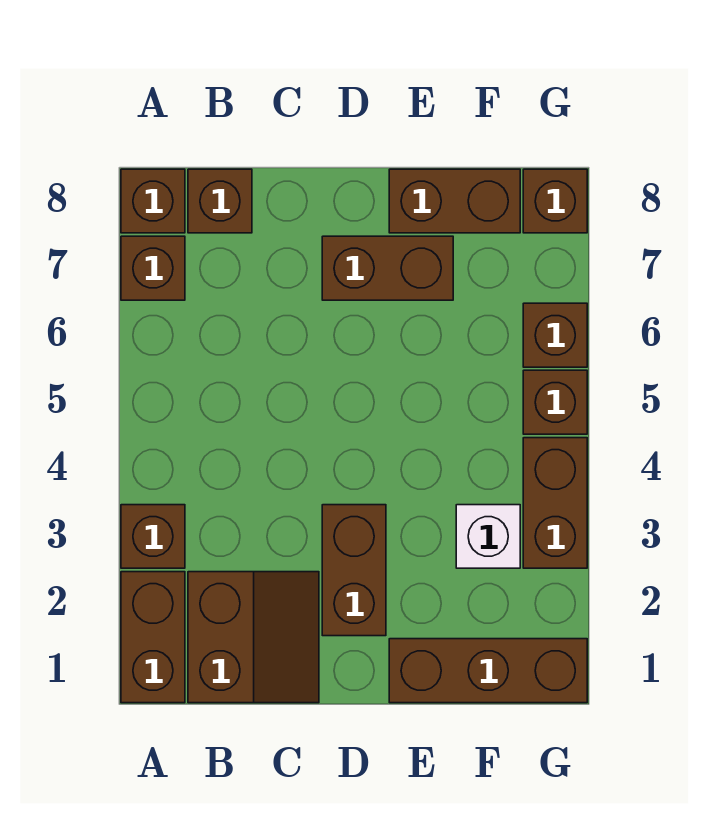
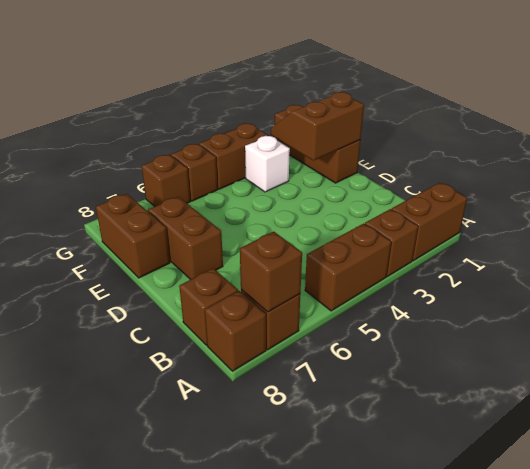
brown 2x2 slope [188,572,319,703] -> brown 2x2 slope moved to [271,92,364,161]
brown 1x2 brick [322,505,386,636] -> brown 1x2 brick moved to [305,224,391,311]
brown 1x1 brick [523,169,587,233] -> brown 1x1 brick moved to [240,231,302,312]

